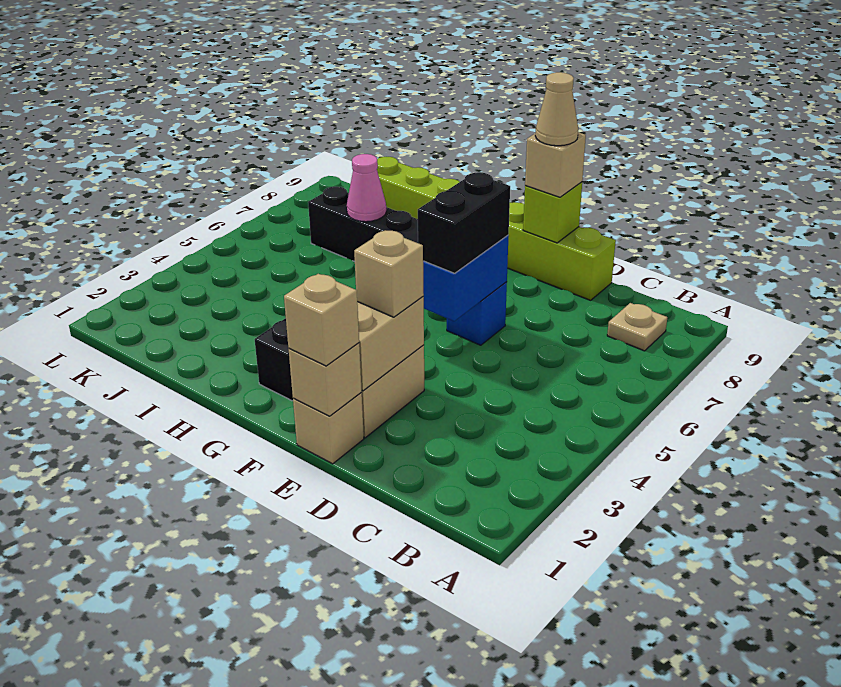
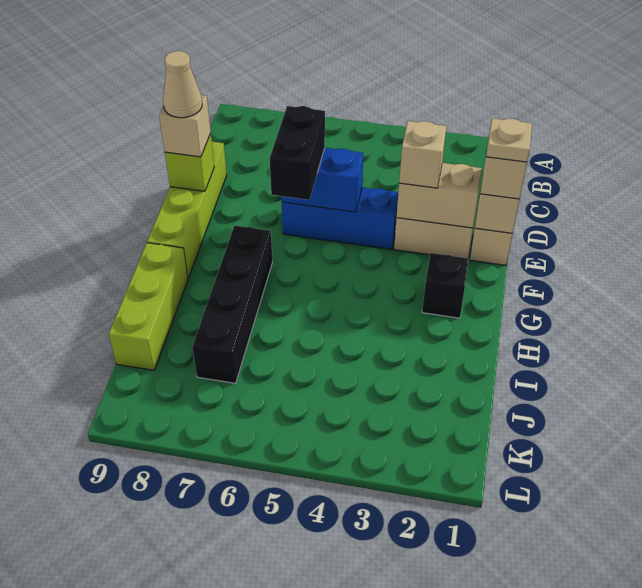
tan 1x1 plate [607,303,667,351] -> tan 1x1 plate moved to [486,118,532,162]
black 1x2 brick [418,172,510,273] -> black 1x2 brick turned to [270,106,325,200]
blue 1x1 brick [447,282,507,345] -> blue 1x3 brick [282,187,398,249]
pink 1x1 cone [347,154,386,222] -> none

